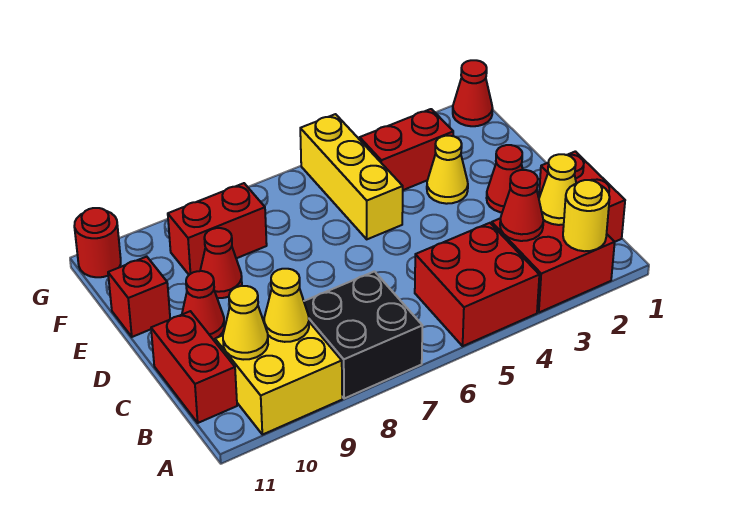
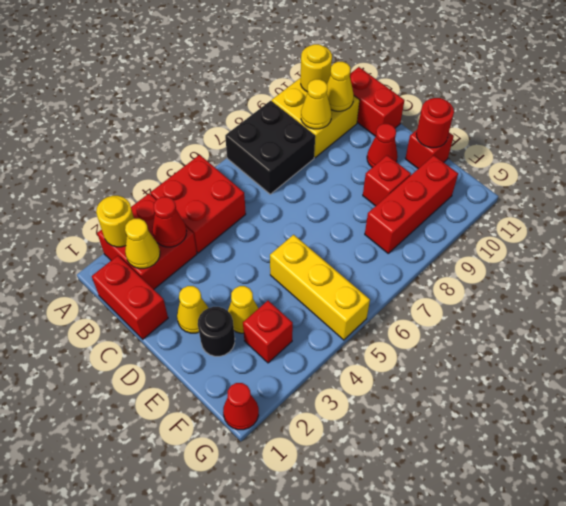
none -> yellow 1x1 round brick [301,44,332,92]
red 1x1 cone [487,145,523,212] -> yellow 1x1 cone [177,286,208,333]
none -> black 1x1 round brick [198,307,235,356]
red 1x1 cone [200,228,242,298] -> red 1x1 brick [363,155,411,206]
red 1x2 brick [360,109,453,190] -> red 1x1 brick [243,301,293,363]
red 1x2 brick [168,183,267,275] -> red 1x3 brick [365,156,458,253]
red 1x1 round brick [74,208,121,277] -> red 1x1 round brick moved to [416,98,454,148]

